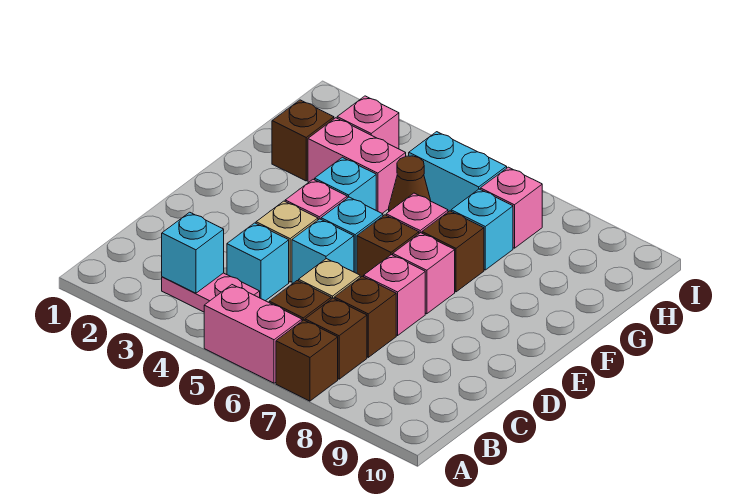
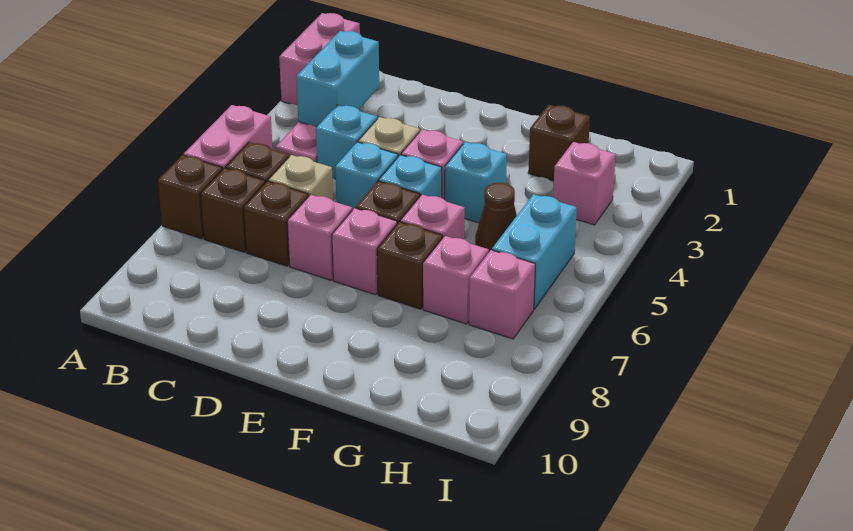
cyan 1x1 brick [162,212,224,293] -> cyan 1x2 brick [296,31,379,127]
pink 1x2 brick [308,118,406,213] -> pink 1x2 brick moved to [279,13,360,106]
cyan 1x1 brick [451,189,513,270] -> pink 1x1 brick [423,236,489,324]

